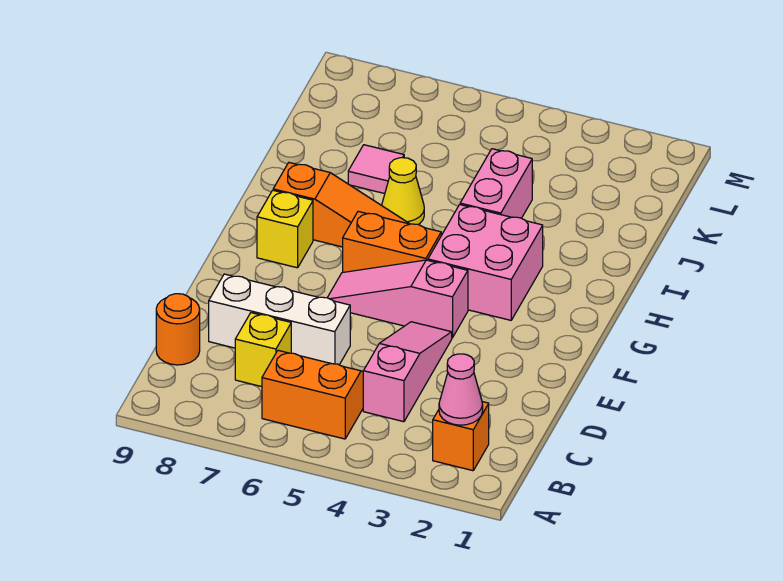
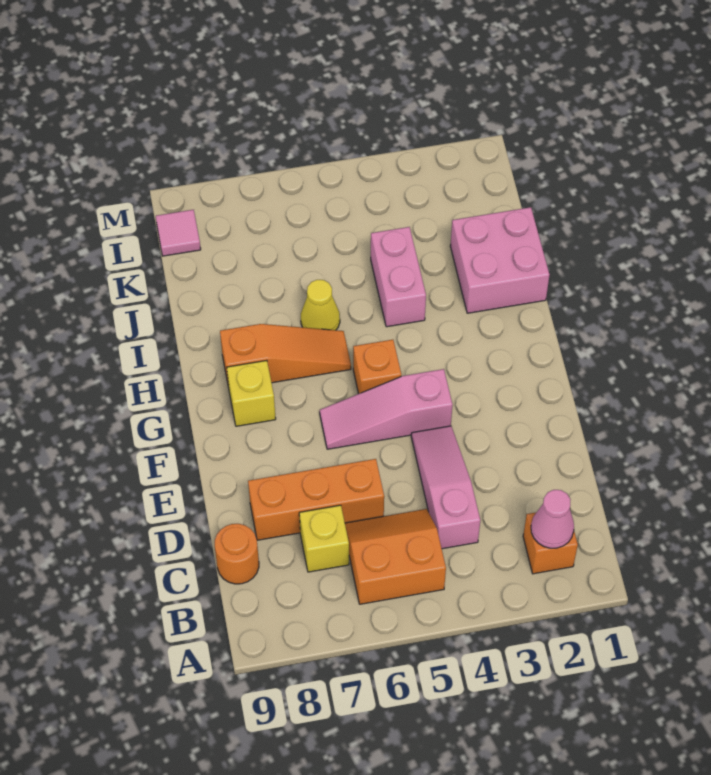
white 1x3 brick [209,274,350,365] -> orange 1x3 brick [248,459,384,540]
pink 2x2 brick [428,205,543,320] -> pink 2x2 brick moved to [450,207,549,313]
orange 1x2 brick [343,211,441,272] -> orange 1x1 brick [353,340,401,394]
pink 1x1 tile [348,145,404,194] -> pink 1x1 tile moved to [156,210,201,256]

